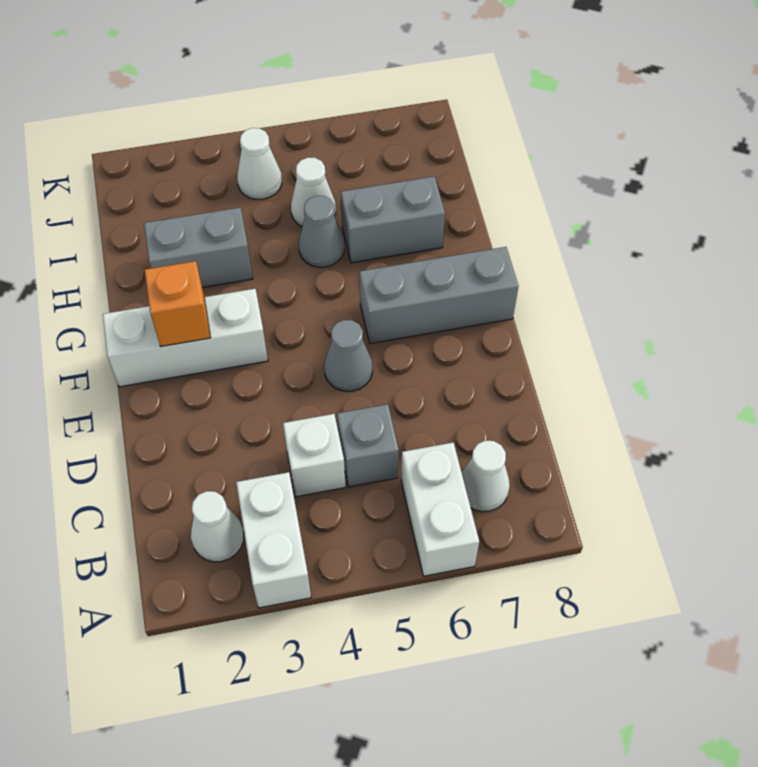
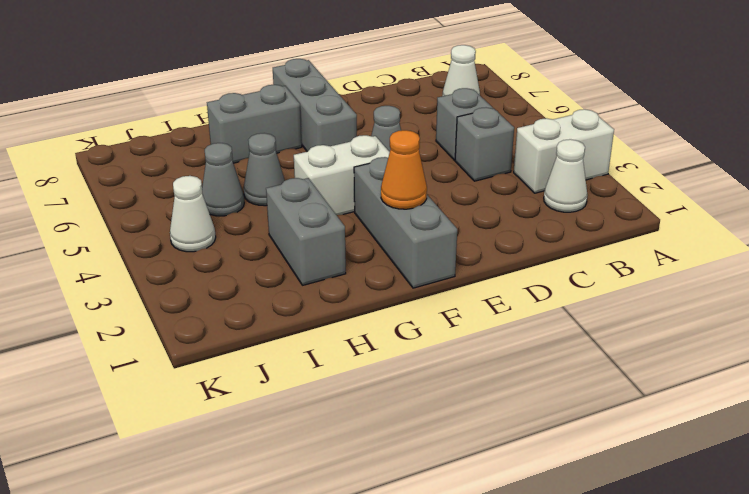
white 1x2 brick [401,443,479,576] -> white 1x2 brick moved to [294,135,390,215]
white 1x1 brick [283,414,346,497] -> grey 1x1 brick [455,107,514,181]
white 1x3 brick [103,289,268,387] -> grey 1x3 brick [354,157,457,288]
orange 1x1 brick [145,261,211,346] -> orange 1x1 cone [381,130,427,209]
grey 1x2 brick [341,176,445,263] -> grey 1x2 brick turned to [207,85,302,163]
white 1x1 cone [291,157,336,227] -> grey 1x1 cone [202,143,244,216]

